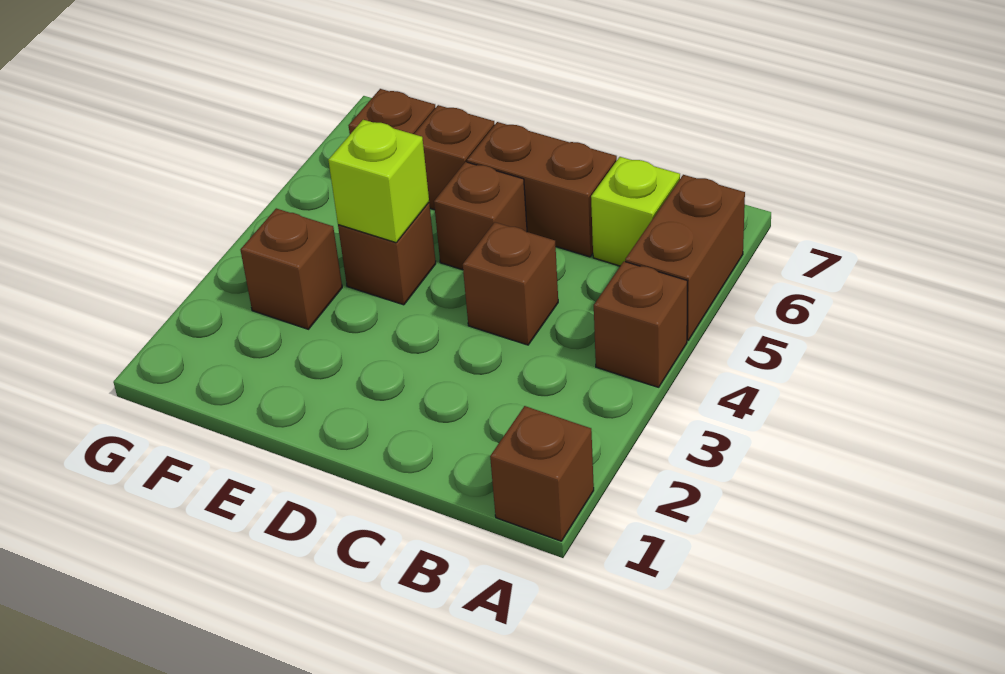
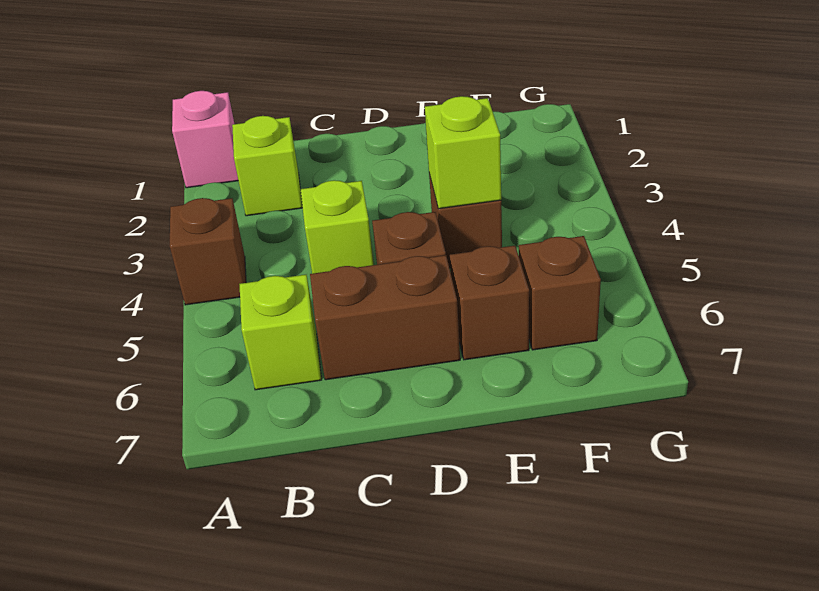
brown 1x1 brick [490,406,594,541] -> pink 1x1 brick [172,91,238,188]
brown 1x2 brick [625,175,745,340] -> none
none -> lime 1x1 brick [232,116,302,216]
brown 1x1 brick [463,222,558,345] -> lime 1x1 brick [300,180,374,274]
brown 1x1 brick [241,208,342,329] -> none

